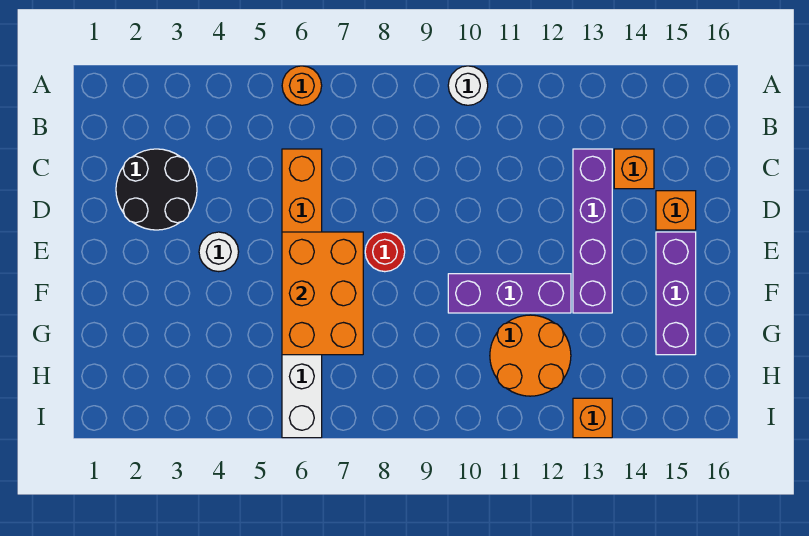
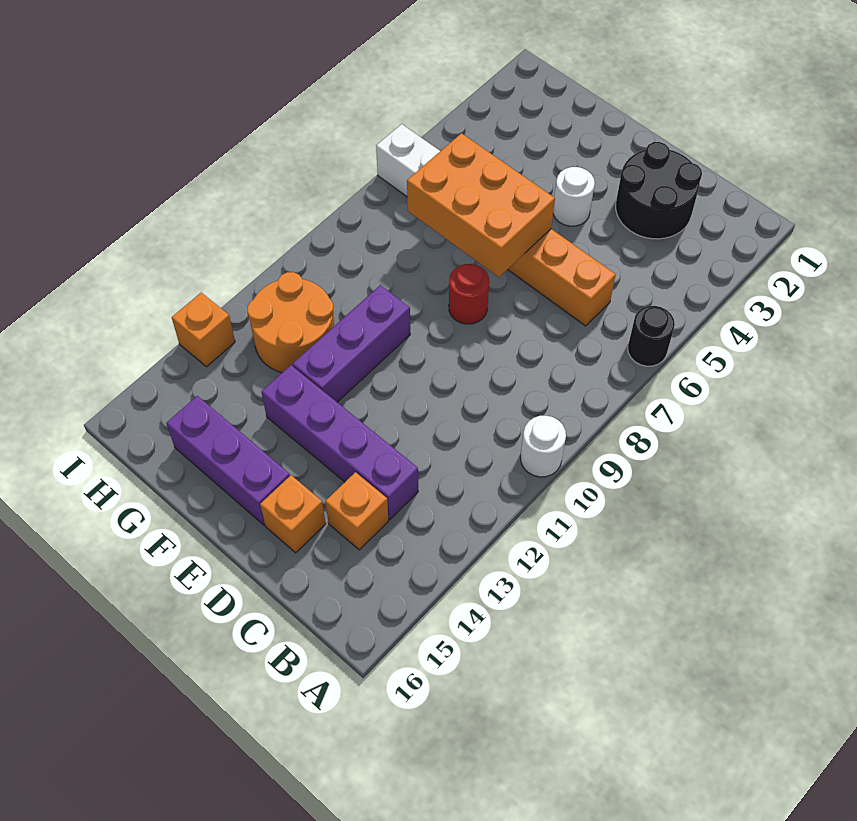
orange 1x1 round brick [282,66,322,105] -> black 1x1 round brick [628,306,675,366]

